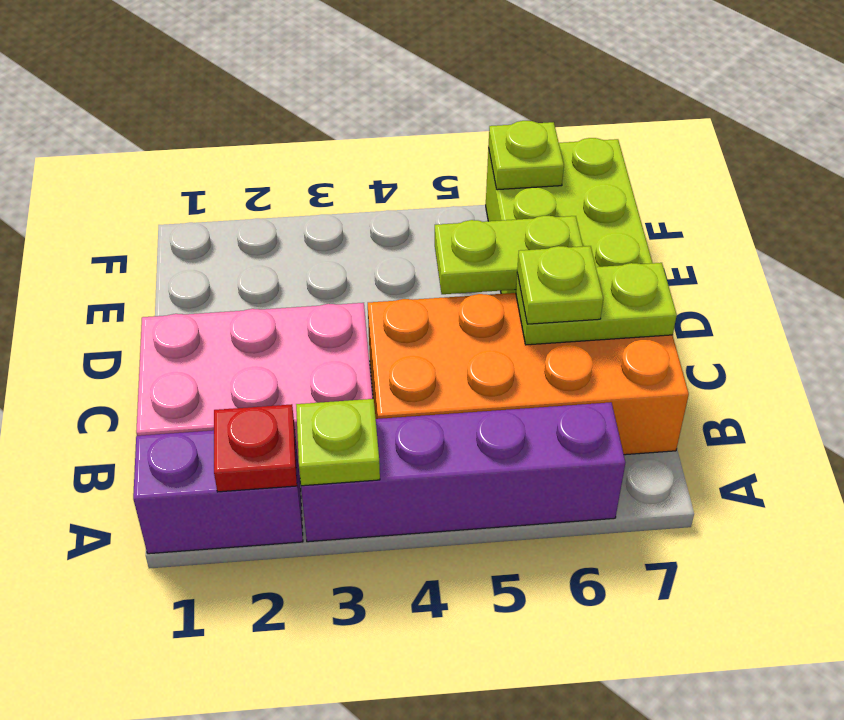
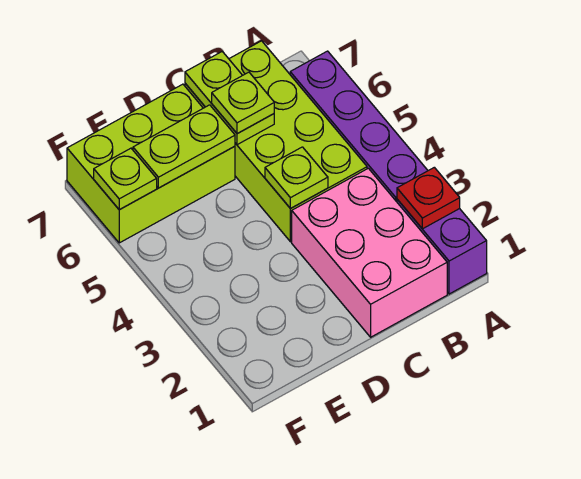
lime 1x1 plate [296,399,380,486] -> lime 1x1 plate moved to [265,147,328,209]
orange 2x4 brick [368,293,689,455] -> lime 2x4 brick [185,41,367,242]
lime 1x2 plate [435,216,583,294] -> lime 1x2 plate turned to [133,105,235,188]

